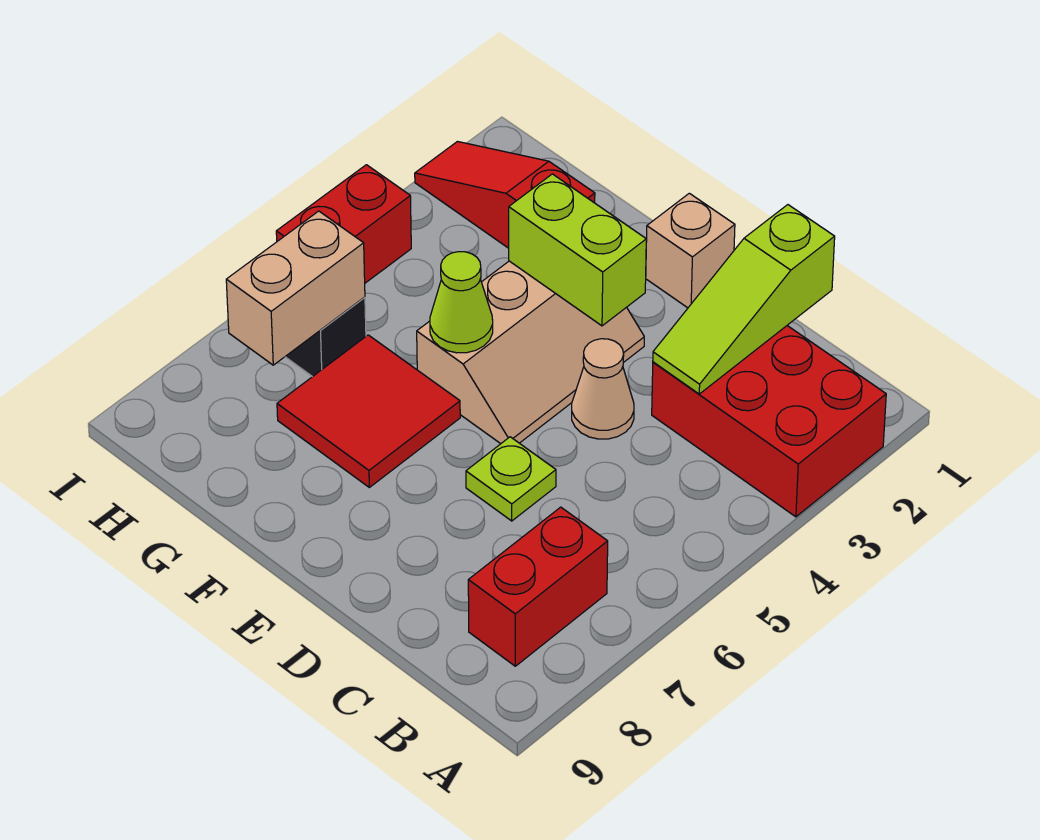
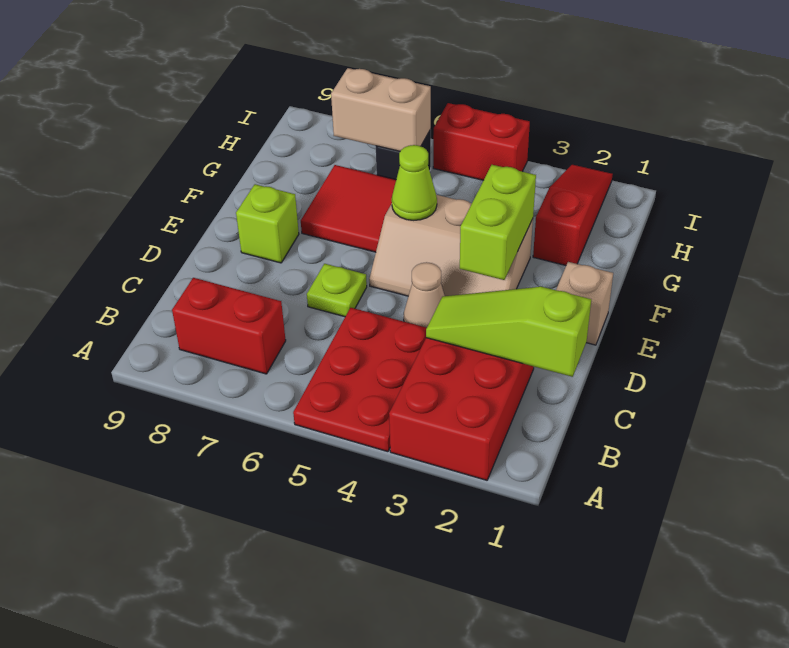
none -> red 2x3 plate [293,308,427,452]
none -> lime 1x1 brick [236,184,299,263]

